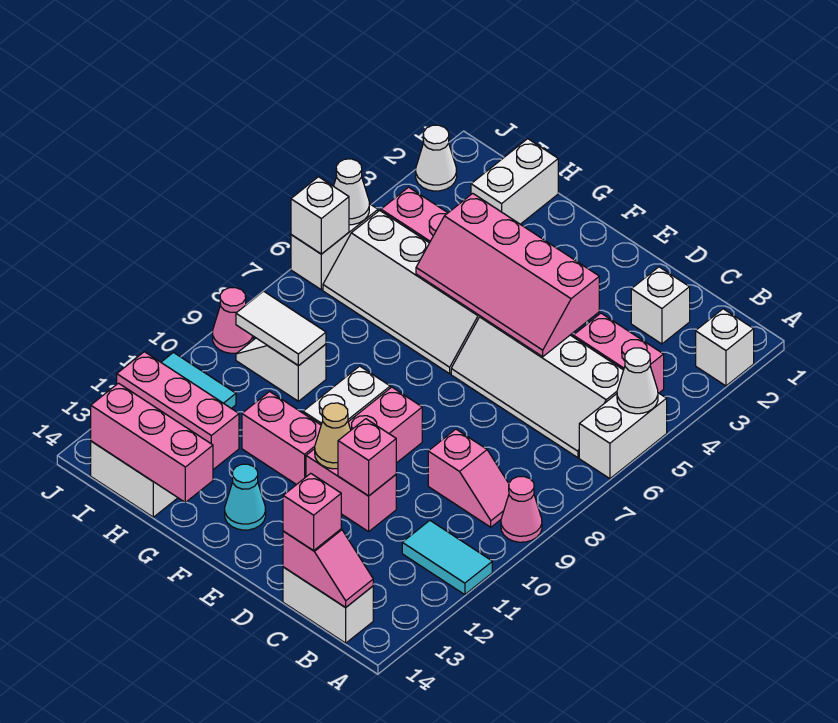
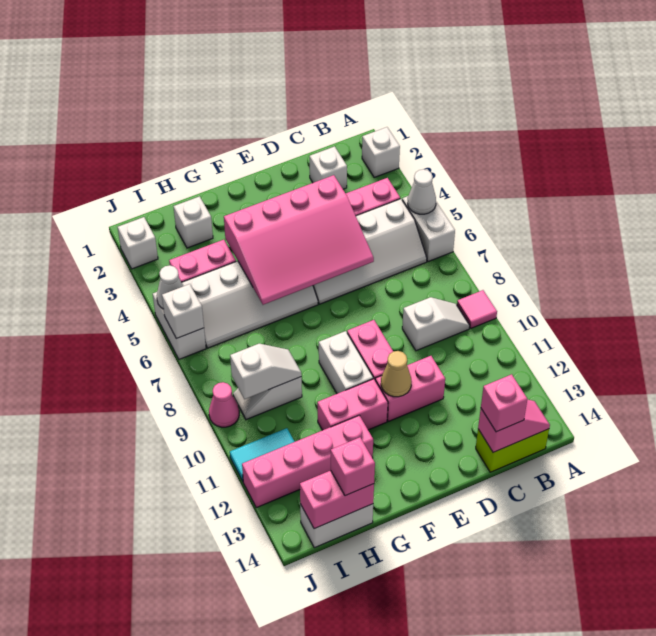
pink 1x1 cone [501,477,542,542] -> pink 1x1 tile [457,290,497,328]
cyan 1x2 tile [402,521,492,595] -> none
pink 1x2 slope [428,429,509,527] -> white 1x2 slope [402,297,470,351]
white 1x2 brick [283,567,373,643] -> lime 1x2 brick [476,429,549,472]
pink 2x4 slope [416,193,599,357] -> pink 3x4 slope [224,175,374,305]
pink 1x1 brick [338,419,396,496] -> pink 1x1 brick moved to [331,437,375,496]
cyan 1x1 cone [225,464,266,530] -> none
pink 1x3 brick [91,383,213,502] -> pink 1x2 brick [300,470,374,529]
white 1x2 brick [471,139,558,224] -> white 1x1 brick [174,196,213,248]
white 1x2 tile [236,291,326,366] -> white 1x2 slope [230,344,302,399]
pink 1x3 brick [117,352,239,469] -> pink 1x4 brick [242,415,373,508]
white 1x1 cone [416,125,457,191] -> white 1x1 brick [118,217,158,269]

